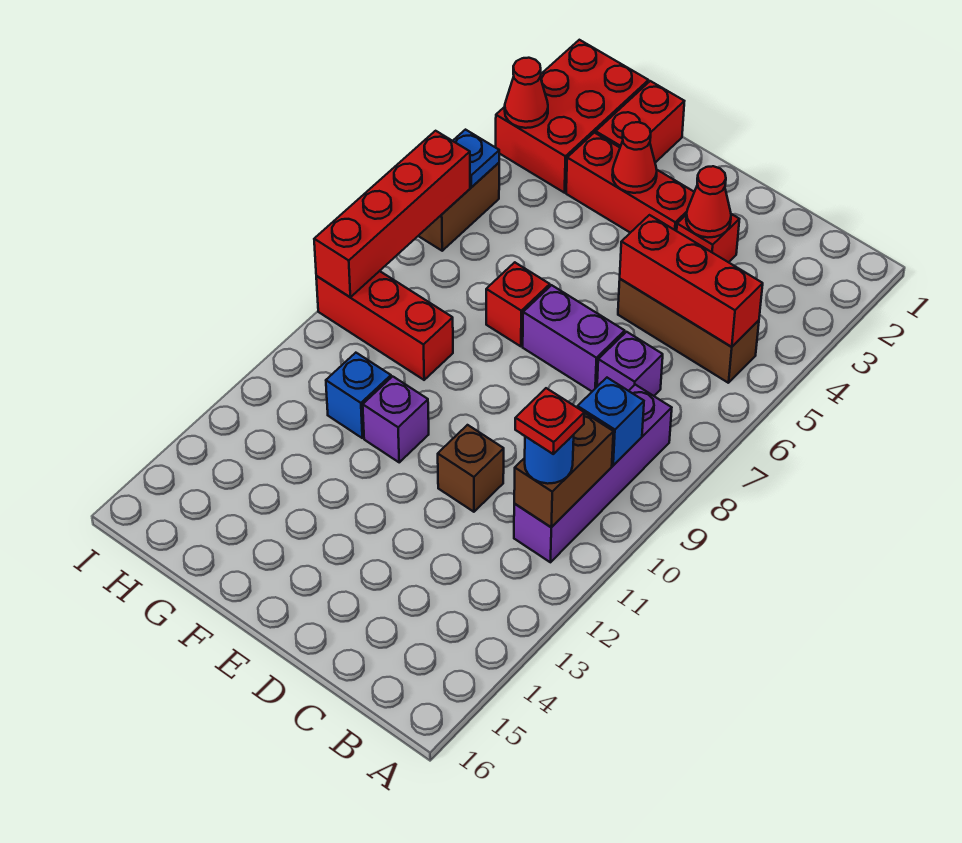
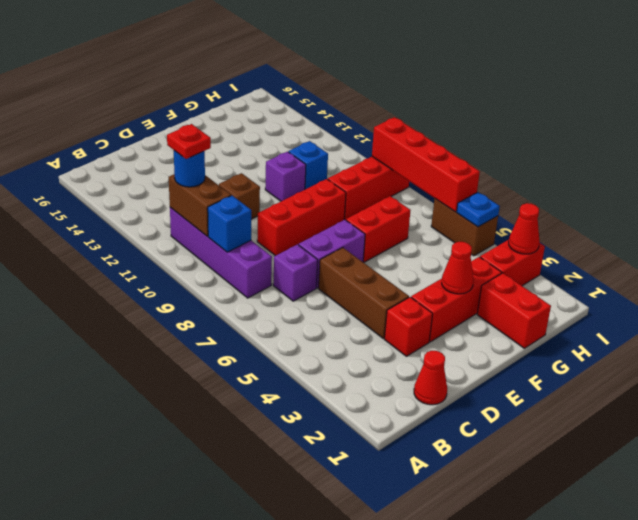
brown 1x3 brick [618,279,759,383] -> brown 1x3 brick turned to [318,248,409,339]
red 1x3 brick [620,215,763,347] -> red 1x3 brick moved to [257,179,346,256]
red 1x1 cone [686,166,731,237] -> red 1x1 cone moved to [414,351,447,405]
red 1x1 brick [486,262,550,346] -> red 1x2 brick [346,196,411,262]
red 2x3 brick [496,40,649,193] -> red 1x2 brick [480,240,545,286]

